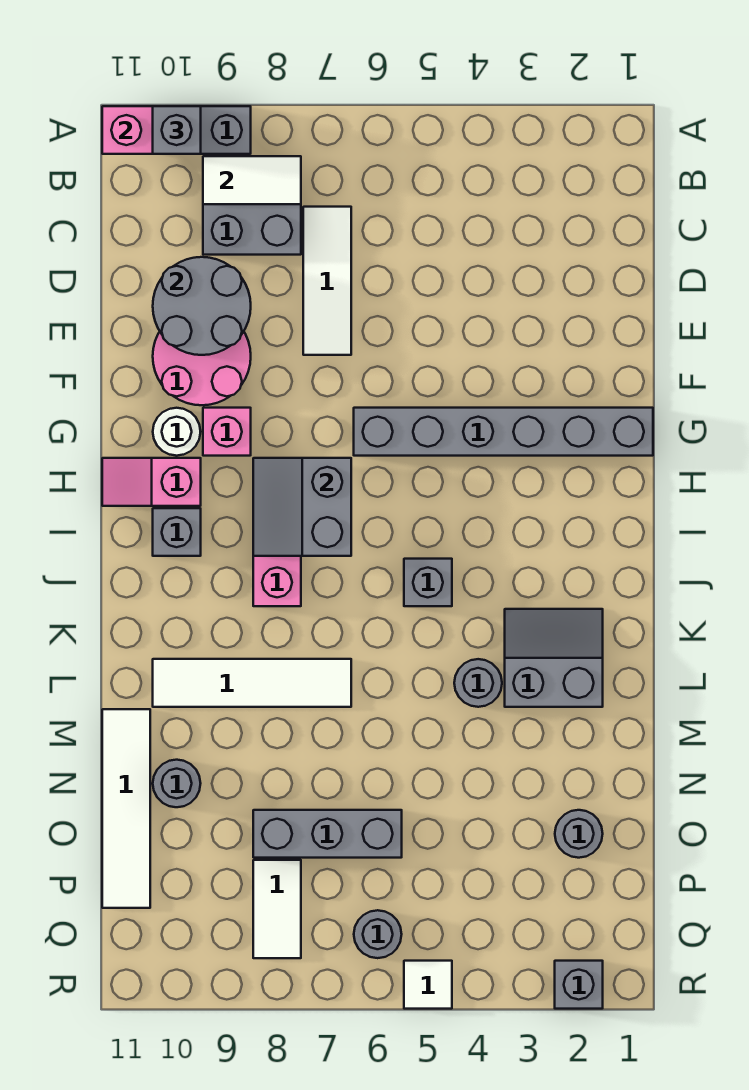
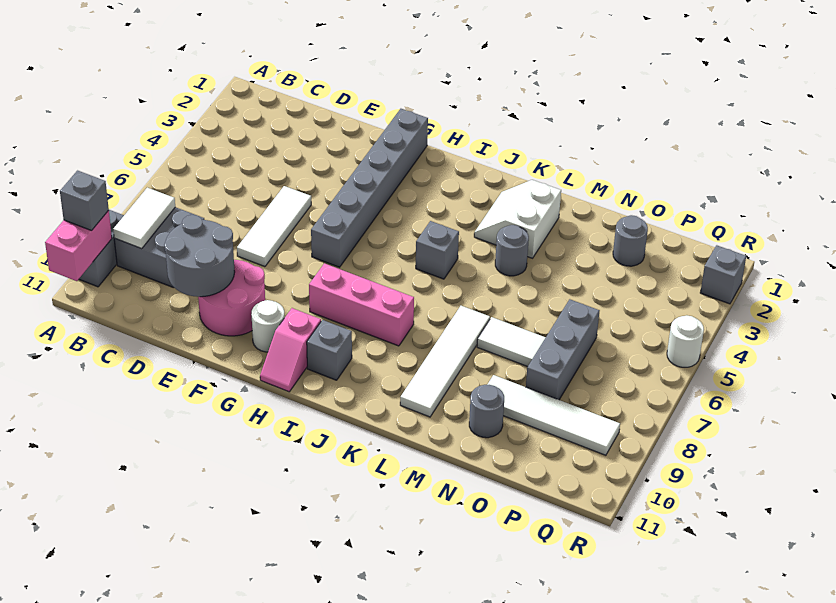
white 1x3 tile [303,207,351,355] -> white 1x3 tile turned to [237,186,311,267]
pink 1x1 brick [203,408,251,456] -> none
grey 2x2 slope [253,458,351,556] -> none
grey 2x2 slope [505,609,603,707] -> white 2x2 slope [474,180,561,258]
white 1x4 tile [102,709,150,908] -> white 1x4 tile moved to [487,375,620,455]
white 1x2 tile [253,860,301,958] -> white 1x2 tile moved to [477,317,546,367]
grey 1x1 round brick [354,910,402,958] -> none
white 1x1 tile [404,961,452,1009] -> white 1x1 round brick [667,315,704,367]

